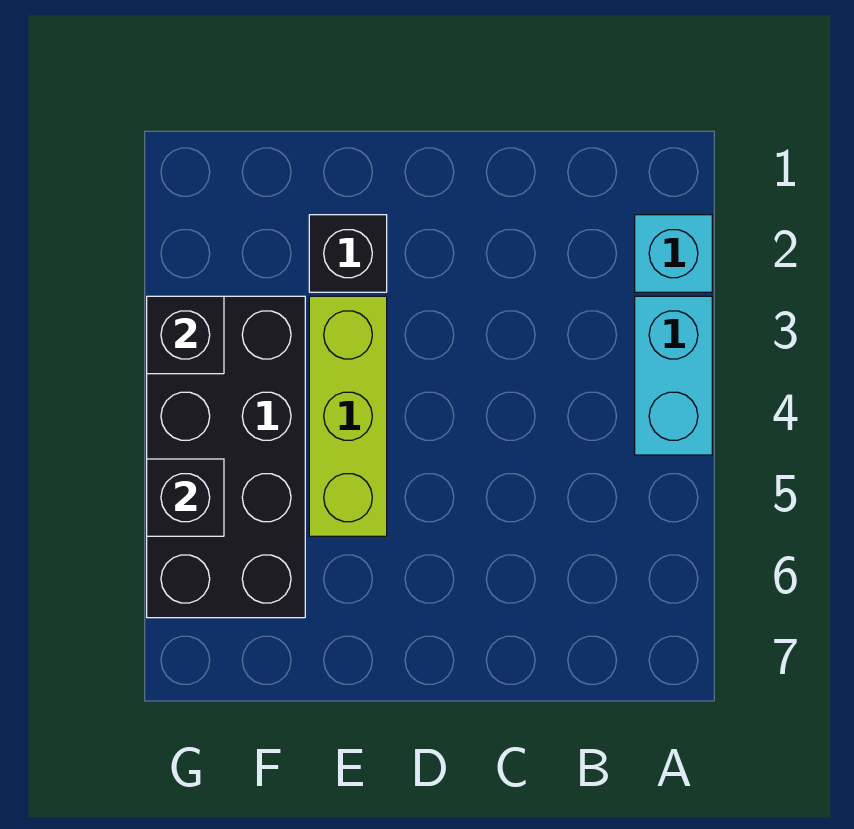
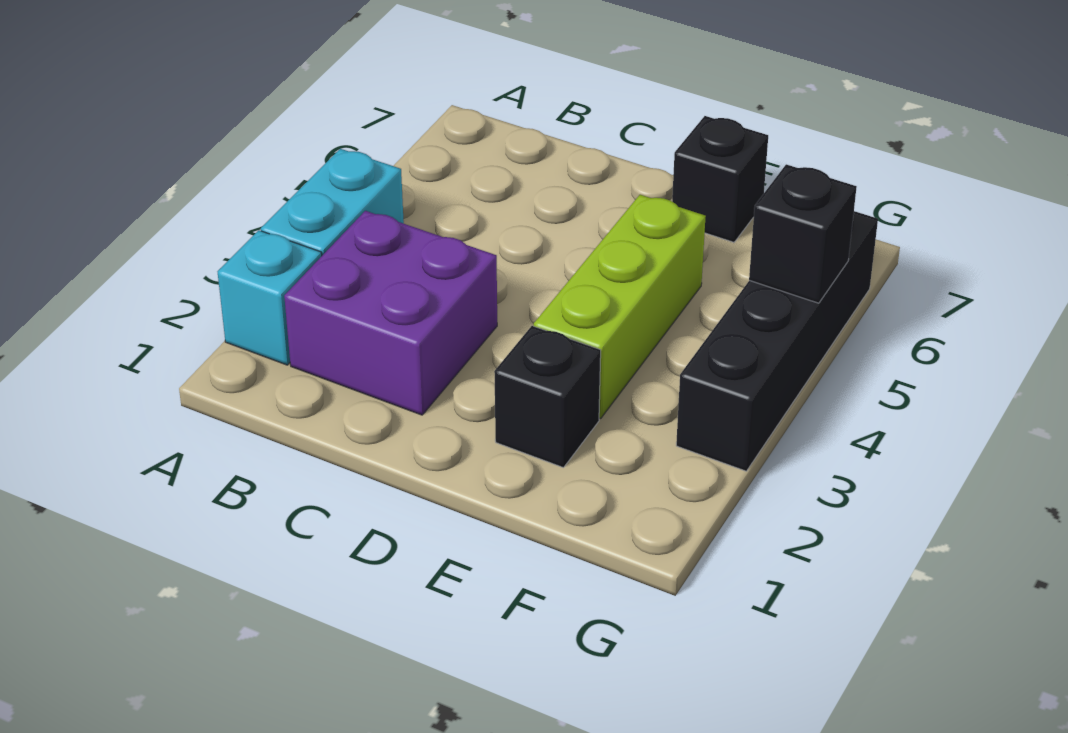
none -> purple 2x2 brick [284,211,497,415]
black 2x4 brick [147,296,305,618] -> black 1x4 brick [676,211,878,471]
black 1x1 brick [147,296,224,374] -> black 1x1 brick moved to [672,116,768,242]

